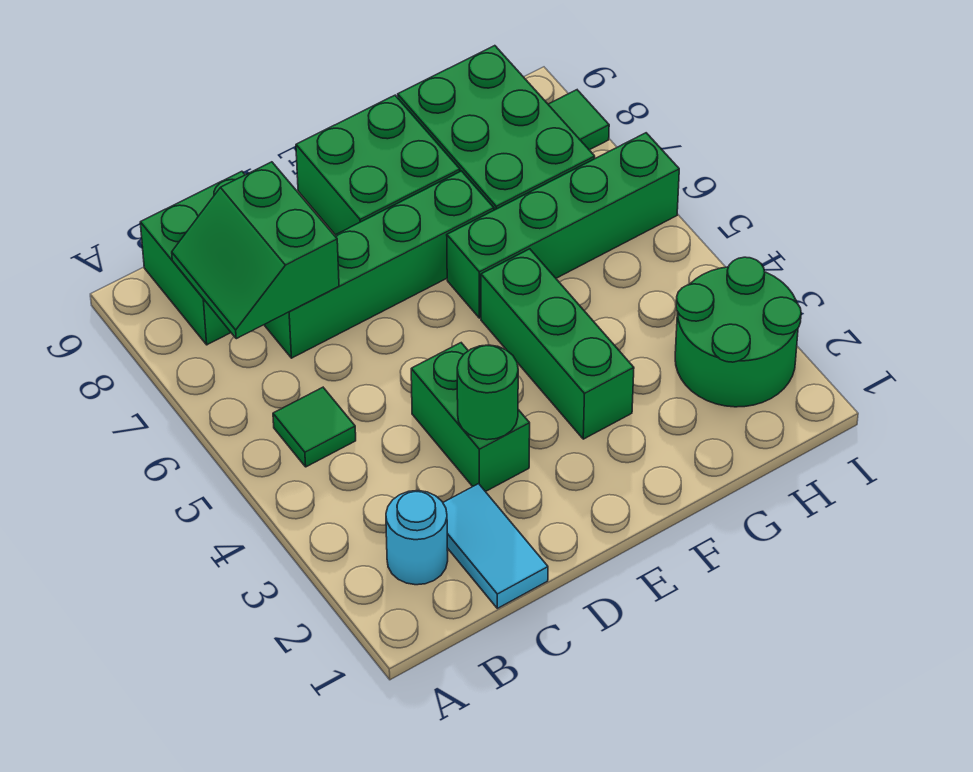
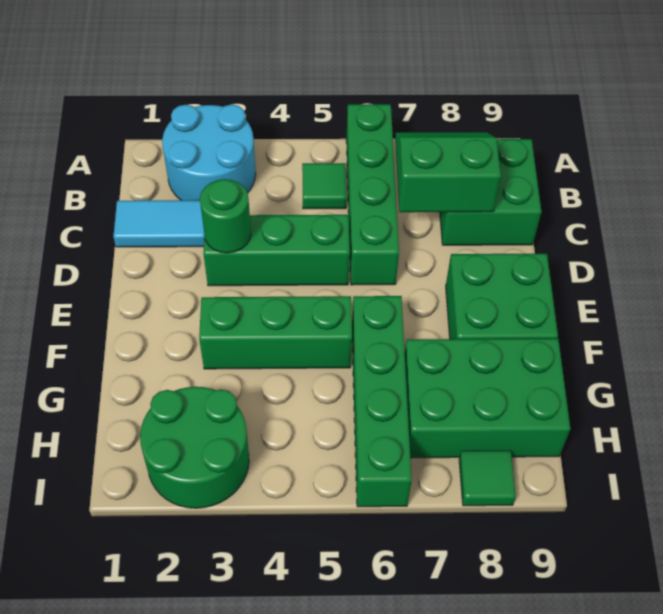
cyan 1x1 round brick [386,491,448,585] -> cyan 2x2 round brick [162,104,256,200]
green 1x4 brick [264,171,494,358] -> green 1x4 brick moved to [346,104,399,285]
green 1x2 brick [411,343,530,492] -> green 1x3 brick [203,215,350,286]

